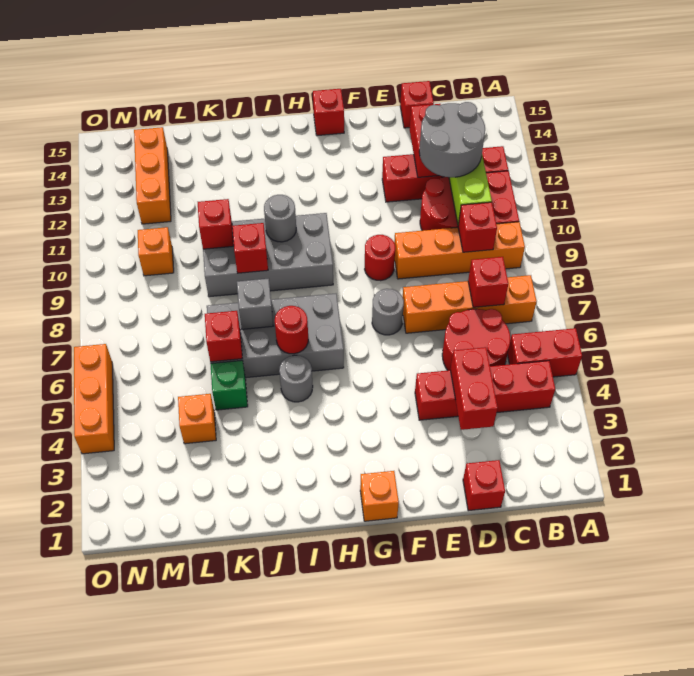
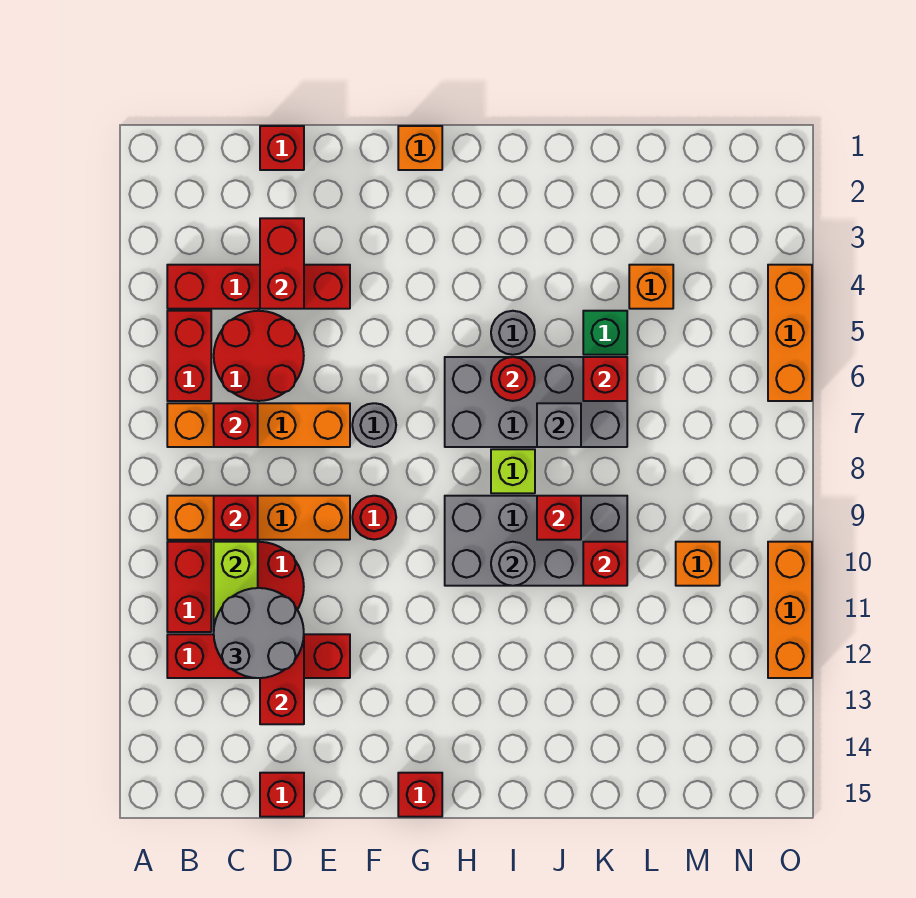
red 1x2 brick [508,328,582,377] -> red 1x2 brick turned to [167,311,211,401]
none -> lime 1x1 brick [491,449,535,493]
orange 1x3 brick [134,127,171,224] -> orange 1x3 brick moved to [768,542,812,678]

